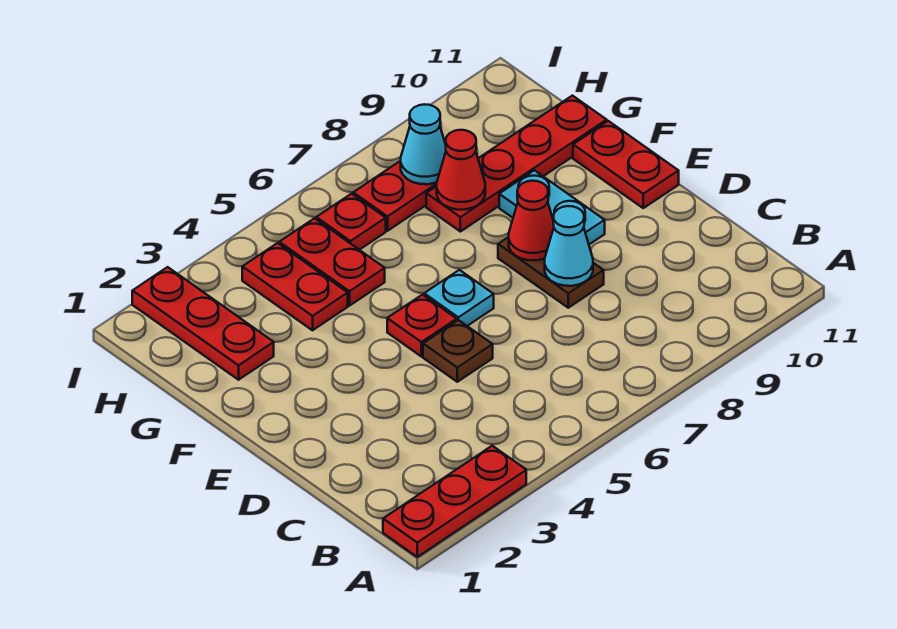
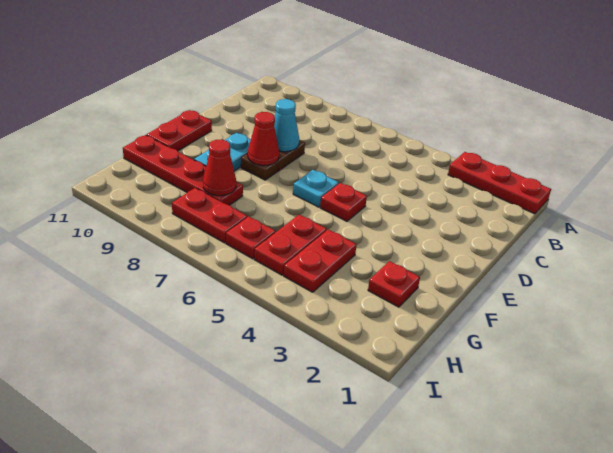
brown 1x1 plate [423,320,493,382] -> none
red 1x3 plate [132,267,274,380] -> red 1x1 plate [368,261,420,307]
cyan 1x1 cone [401,104,446,184] -> none

